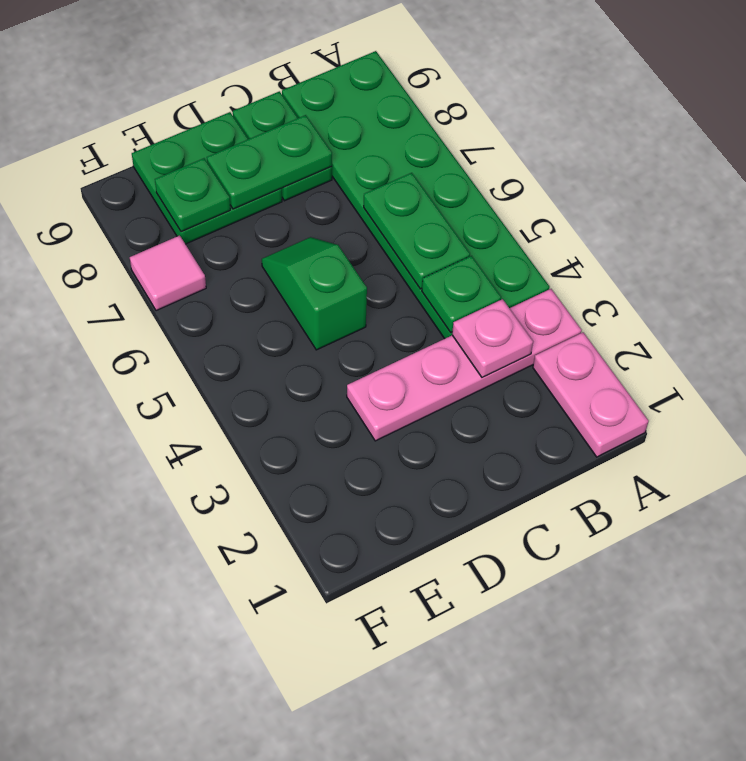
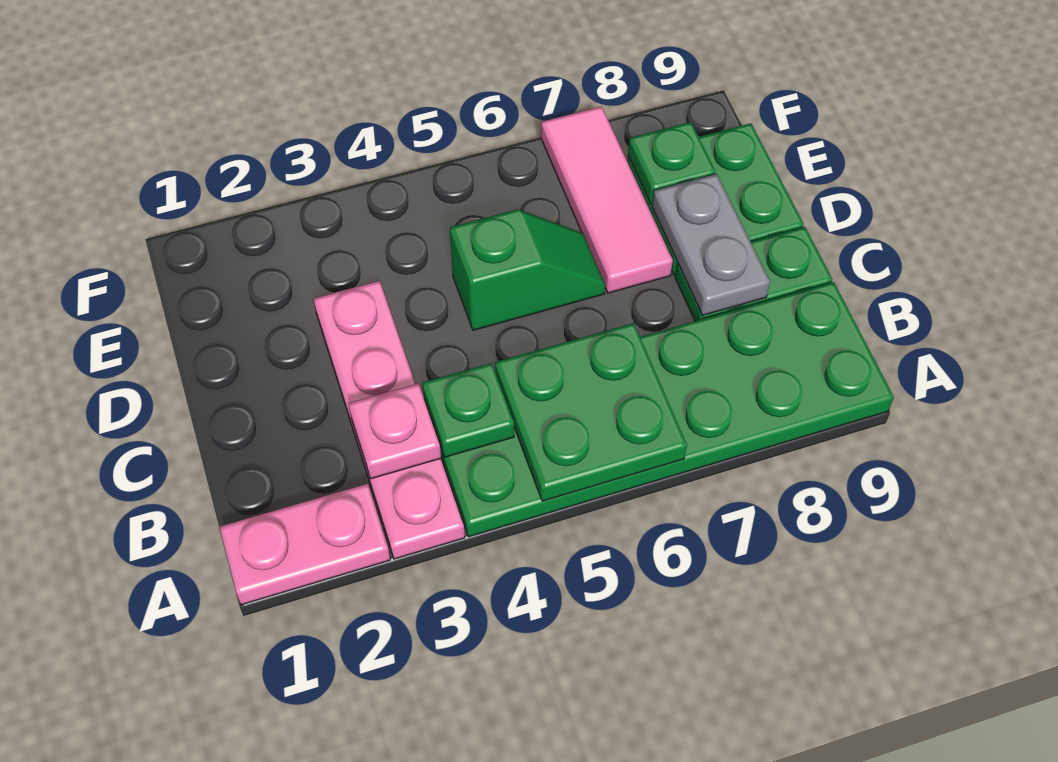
green 1x2 plate [364,173,470,289] -> green 2x2 plate [495,323,687,501]
green 1x2 plate [207,115,332,209] -> grey 1x2 plate [652,174,770,315]
pink 1x1 tile [130,235,206,311] -> pink 1x3 tile [541,106,673,293]

